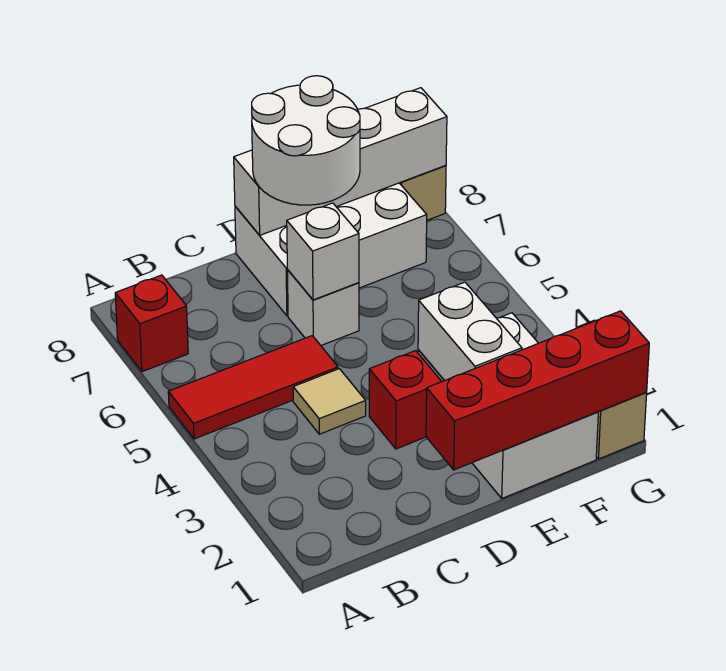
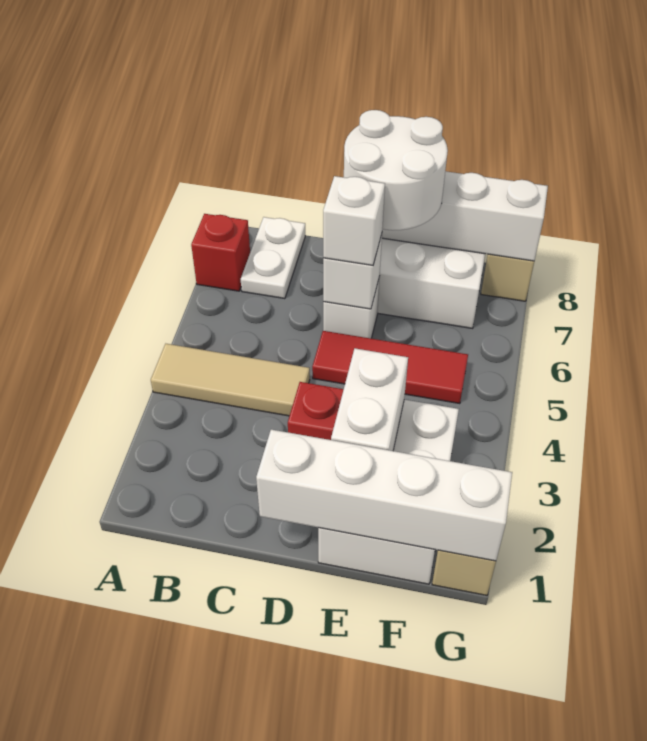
red 1x3 tile [168,336,338,439] -> red 1x3 tile moved to [312,331,468,404]
none -> white 1x2 plate [241,217,305,299]
tan 1x1 tile [293,369,366,434] -> tan 1x3 tile [151,344,310,416]
red 1x4 brick [426,311,649,470] -> white 1x4 brick [256,430,512,561]
none -> white 1x1 brick [323,176,385,265]

